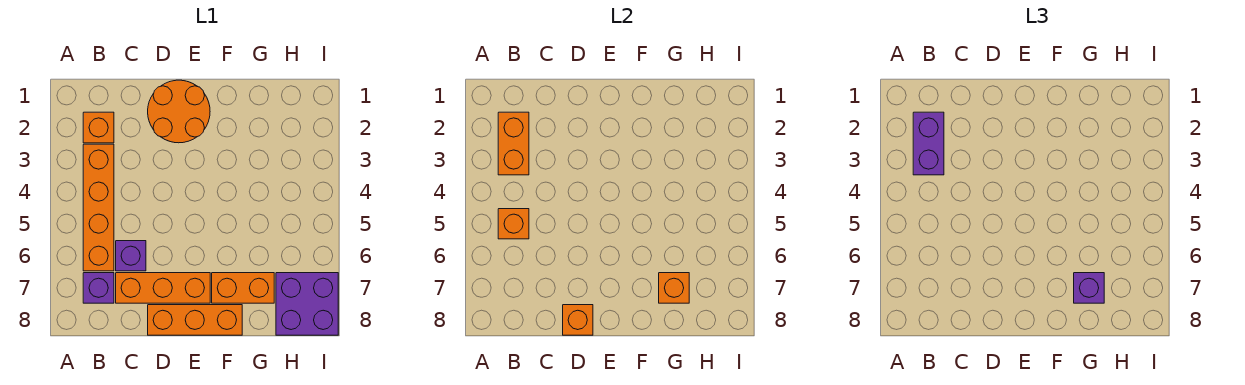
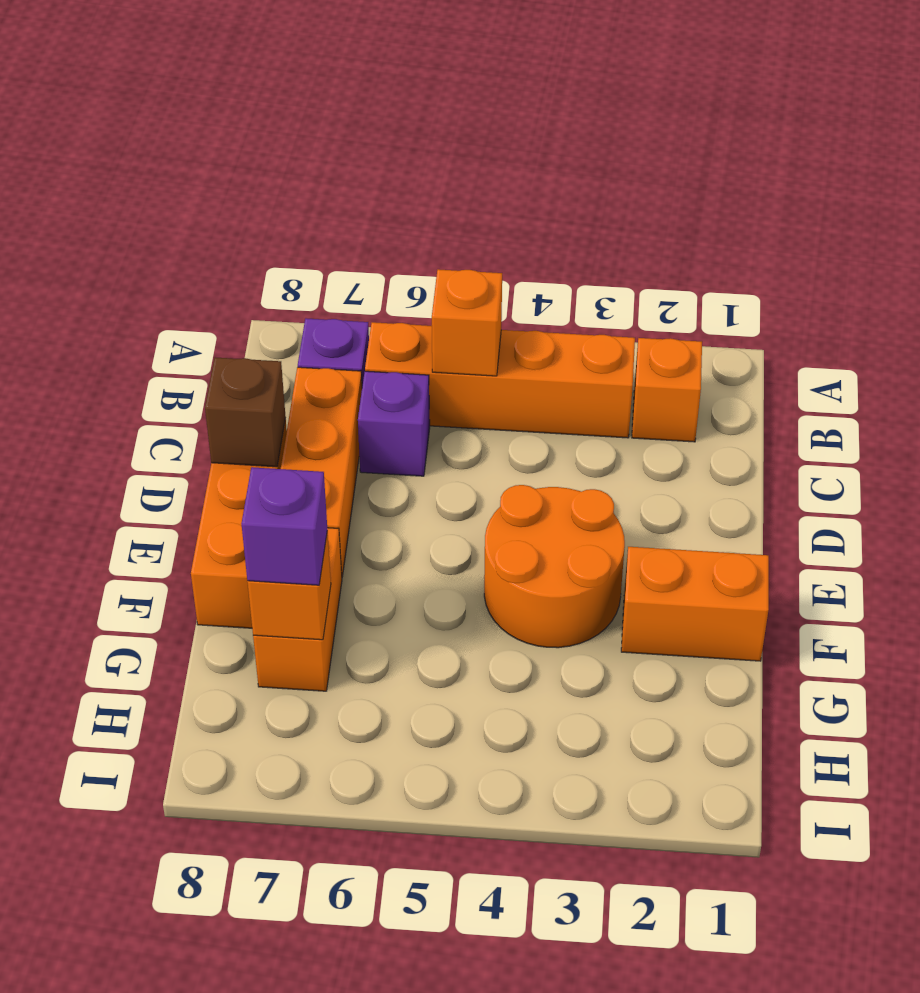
orange 1x2 brick [498,112,529,175] -> orange 1x2 brick moved to [621,547,769,661]
purple 1x2 brick [913,112,944,175] -> none
orange 2x2 round brick [148,80,210,143] -> orange 2x2 round brick moved to [484,485,625,648]
orange 1x1 brick [563,305,593,335] -> brown 1x1 brick [205,357,286,467]
purple 2x2 brick [276,273,338,335] -> none

